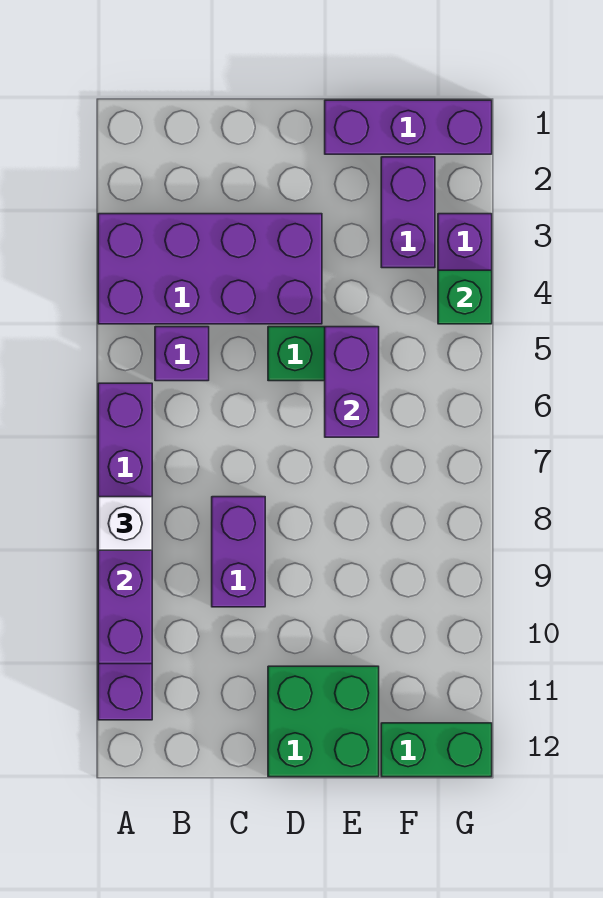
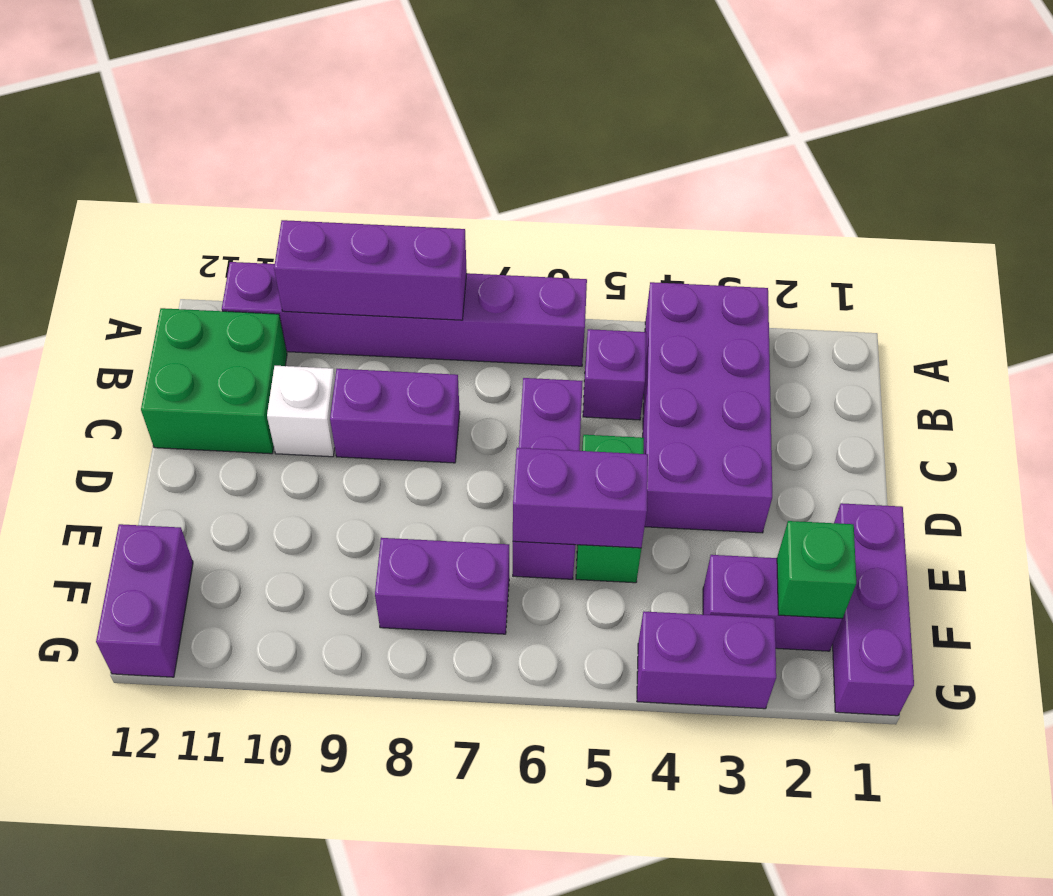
white 1x1 brick [98,497,152,550] -> white 1x1 brick moved to [267,366,335,457]
none -> purple 1x3 brick [513,378,583,579]
green 2x2 brick [268,666,379,777] -> green 2x2 brick moved to [141,308,287,454]
none -> purple 1x2 brick [375,538,509,634]
green 1x2 brick [381,723,492,777] -> purple 1x2 brick [96,524,193,677]
green 1x1 brick [438,270,492,324] -> green 1x1 brick moved to [777,521,856,619]

